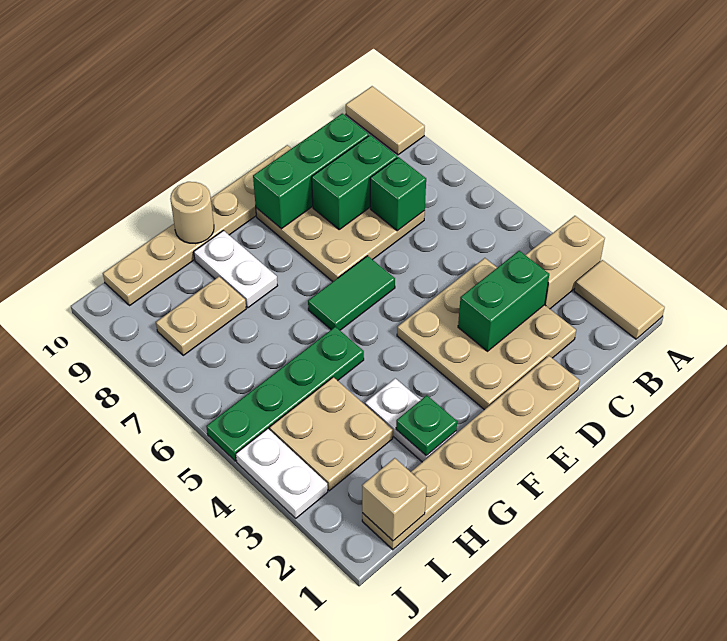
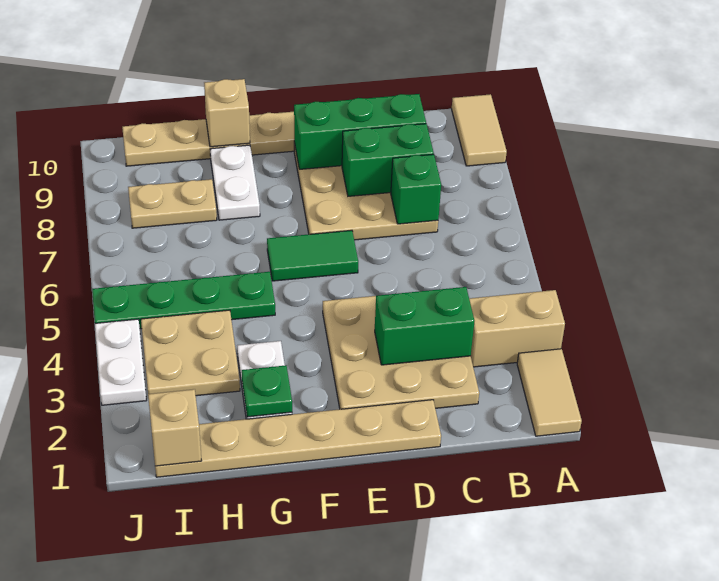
tan 1x1 round brick [170,182,214,244] -> tan 1x1 brick [204,79,250,147]

